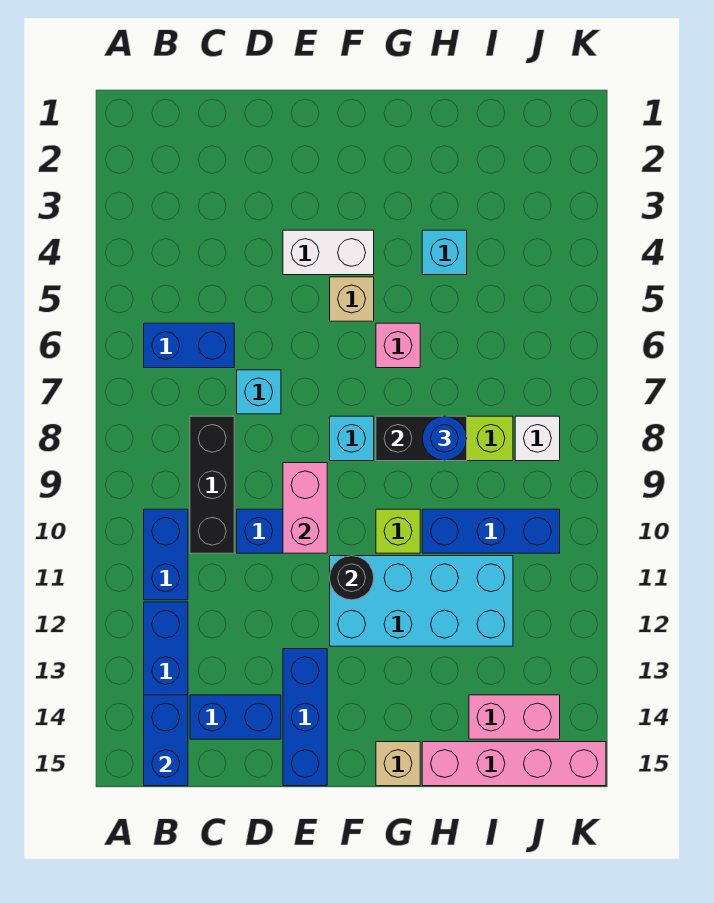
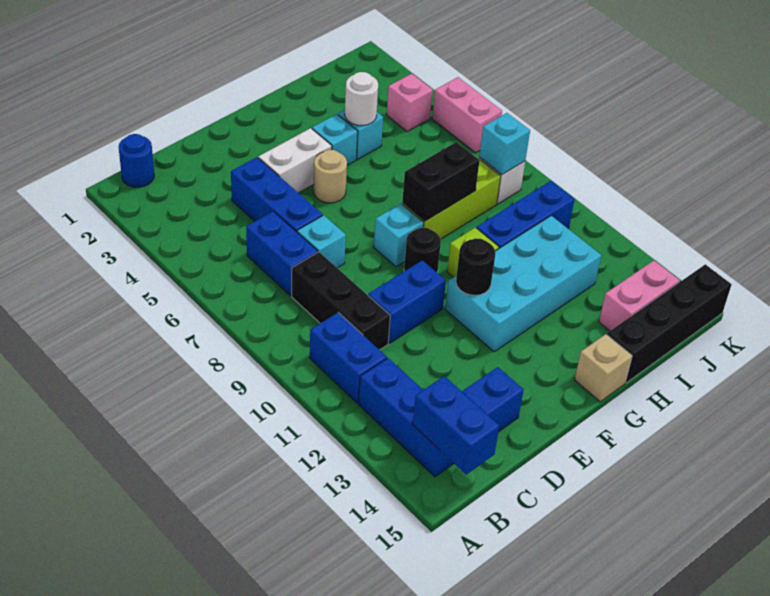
blue 1x2 brick [144,323,234,368] -> blue 1x2 brick turned to [246,211,318,296]
pink 1x2 brick [283,463,327,553] -> pink 1x2 brick moved to [432,77,502,153]
blue 1x3 brick [283,649,327,786] -> blue 1x3 brick moved to [231,157,323,232]
tan 1x1 brick [330,277,374,321] -> tan 1x1 round brick [314,150,347,203]
none -> black 1x1 round brick [404,228,441,272]
none -> cyan 1x1 brick [312,114,358,165]
pink 1x1 brick [376,323,420,368] -> pink 1x1 brick moved to [387,74,433,132]
none -> white 1x1 round brick [345,72,378,126]
blue 1x1 round brick [422,416,467,461] -> blue 1x1 round brick moved to [119,134,154,187]
pink 1x4 brick [422,742,606,786] -> black 1x4 brick [607,264,732,383]
none -> cyan 1x1 brick [479,113,530,175]

